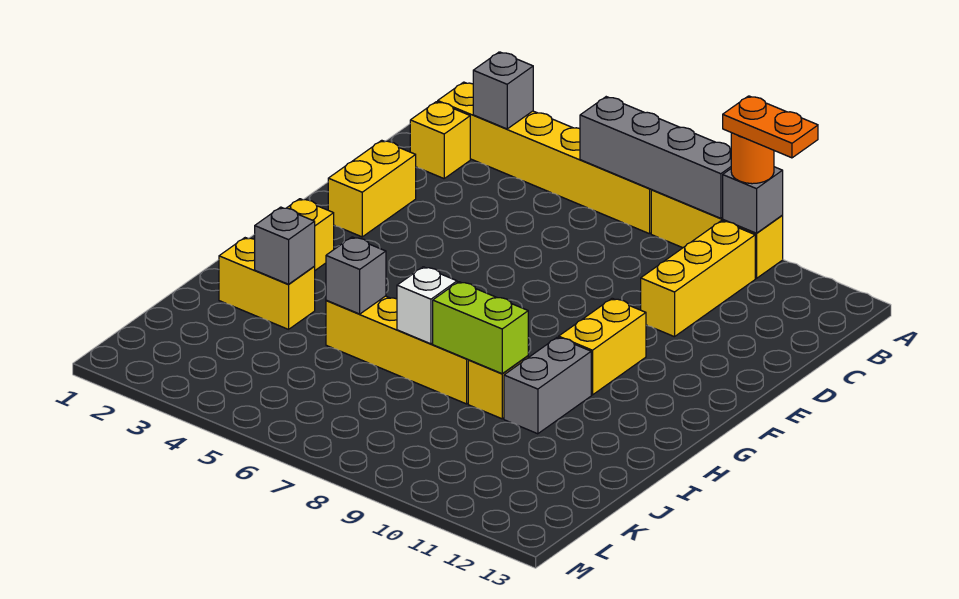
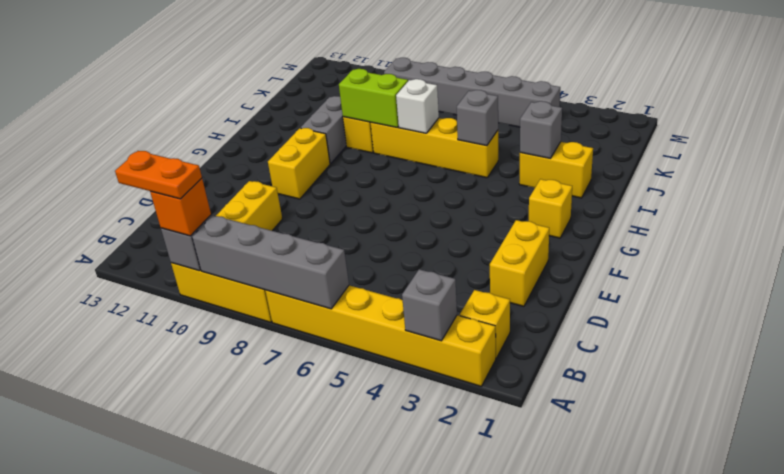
orange 1x1 round brick [731,133,774,184] -> orange 1x1 brick [150,178,211,236]
none -> grey 1x6 brick [384,58,560,127]

